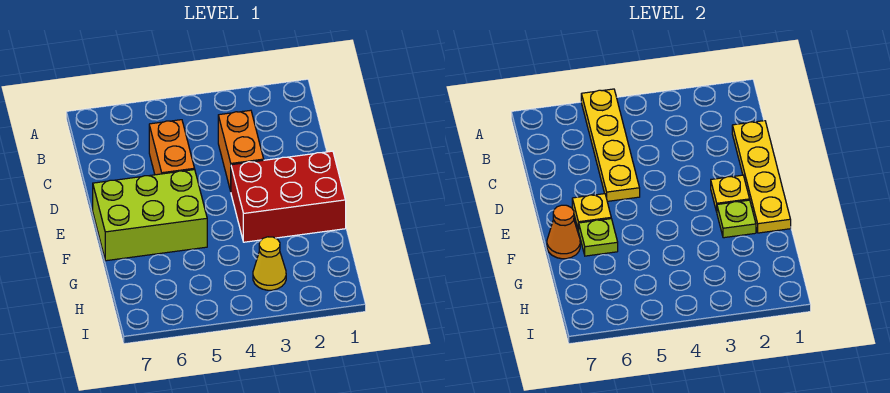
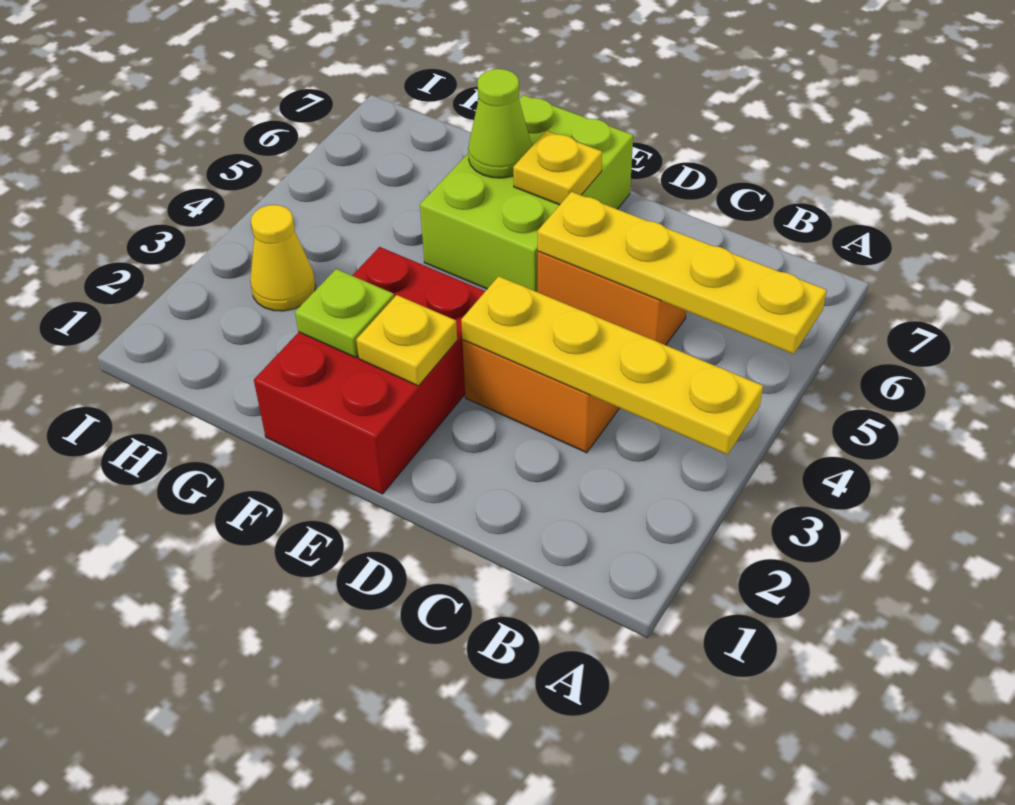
yellow 1x4 plate [732,121,791,233] -> yellow 1x4 plate moved to [461,276,763,455]
lime 1x1 plate [579,219,618,256] -> lime 1x1 cone [468,69,532,178]
orange 1x1 cone [547,205,580,259] -> none

